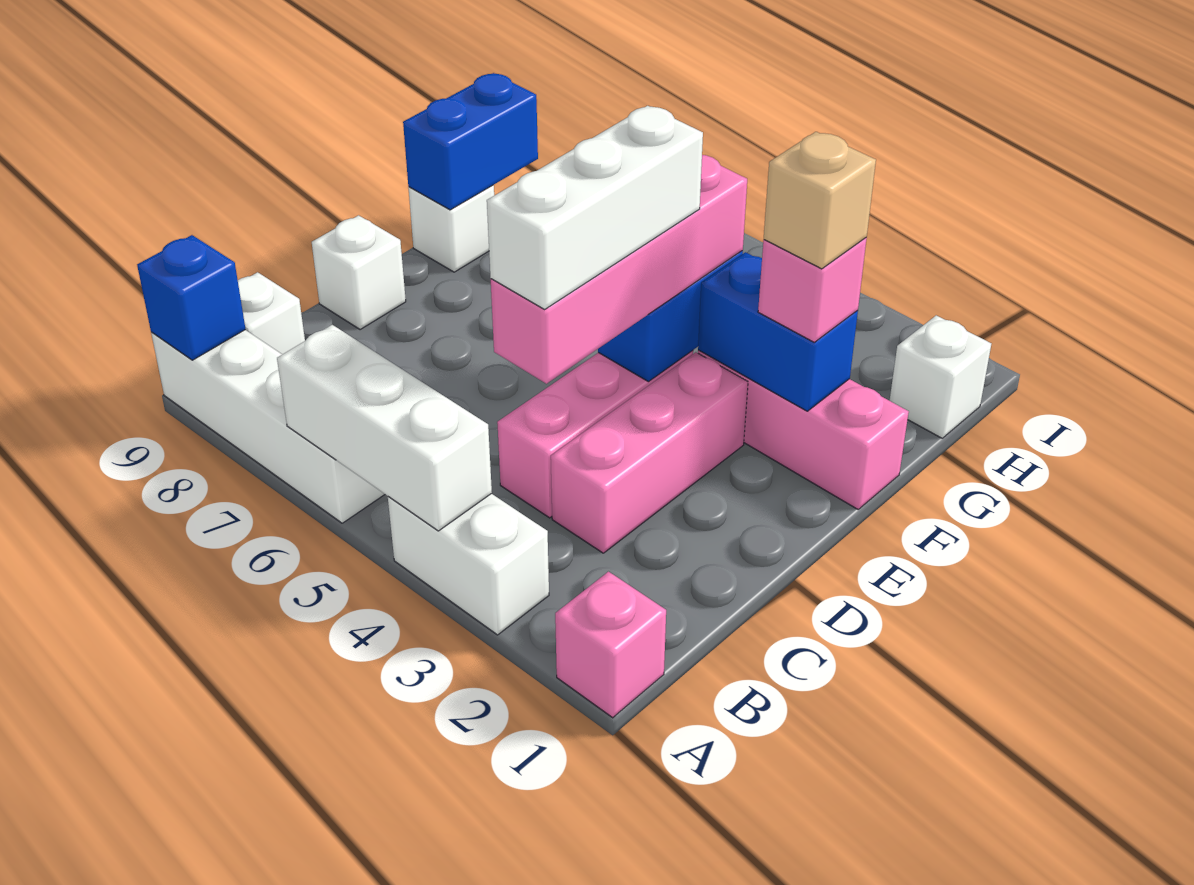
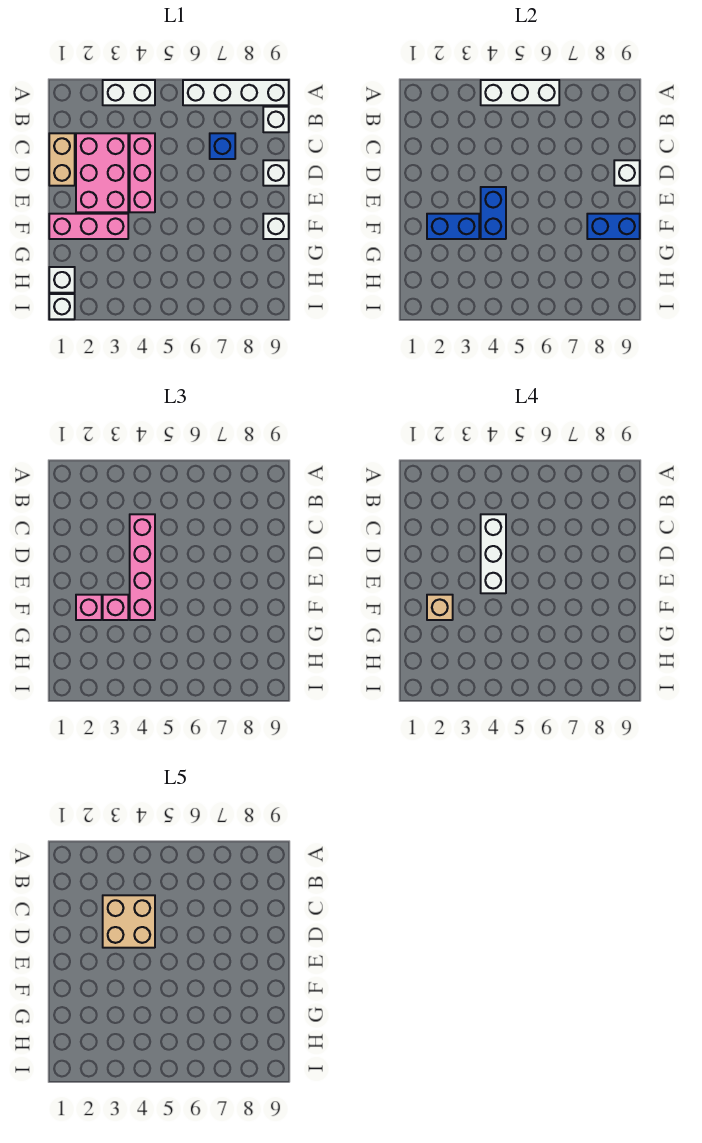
pink 1x1 brick [555,572,666,718] -> pink 1x1 brick moved to [103,595,128,620]
blue 1x1 brick [137,235,245,360] -> blue 1x1 brick moved to [210,133,235,159]
none -> tan 1x2 brick [49,133,75,186]
pink 1x3 brick [551,352,748,553] -> pink 2x3 brick [76,133,128,212]
none -> tan 2x2 brick [103,895,155,948]
none -> white 1x1 brick [614,160,640,186]
blue 1x2 brick [403,73,538,210] -> blue 1x2 brick turned to [587,214,640,239]
none -> white 1x1 brick [49,294,75,319]

